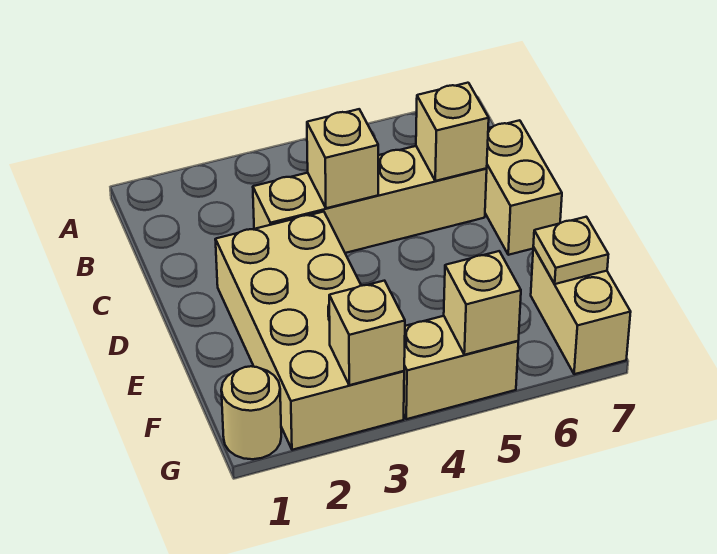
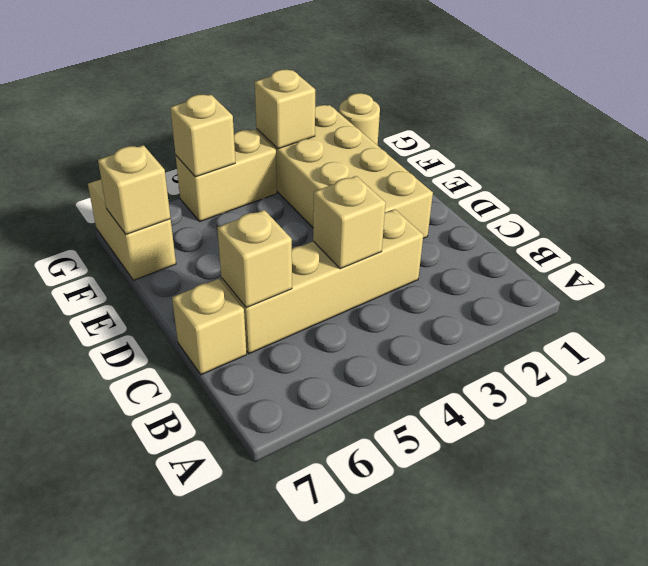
tan 1x2 brick [485,120,562,255] -> tan 1x1 brick [172,279,247,375]
tan 1x1 plate [533,217,608,284] -> tan 1x1 brick [98,145,171,234]

